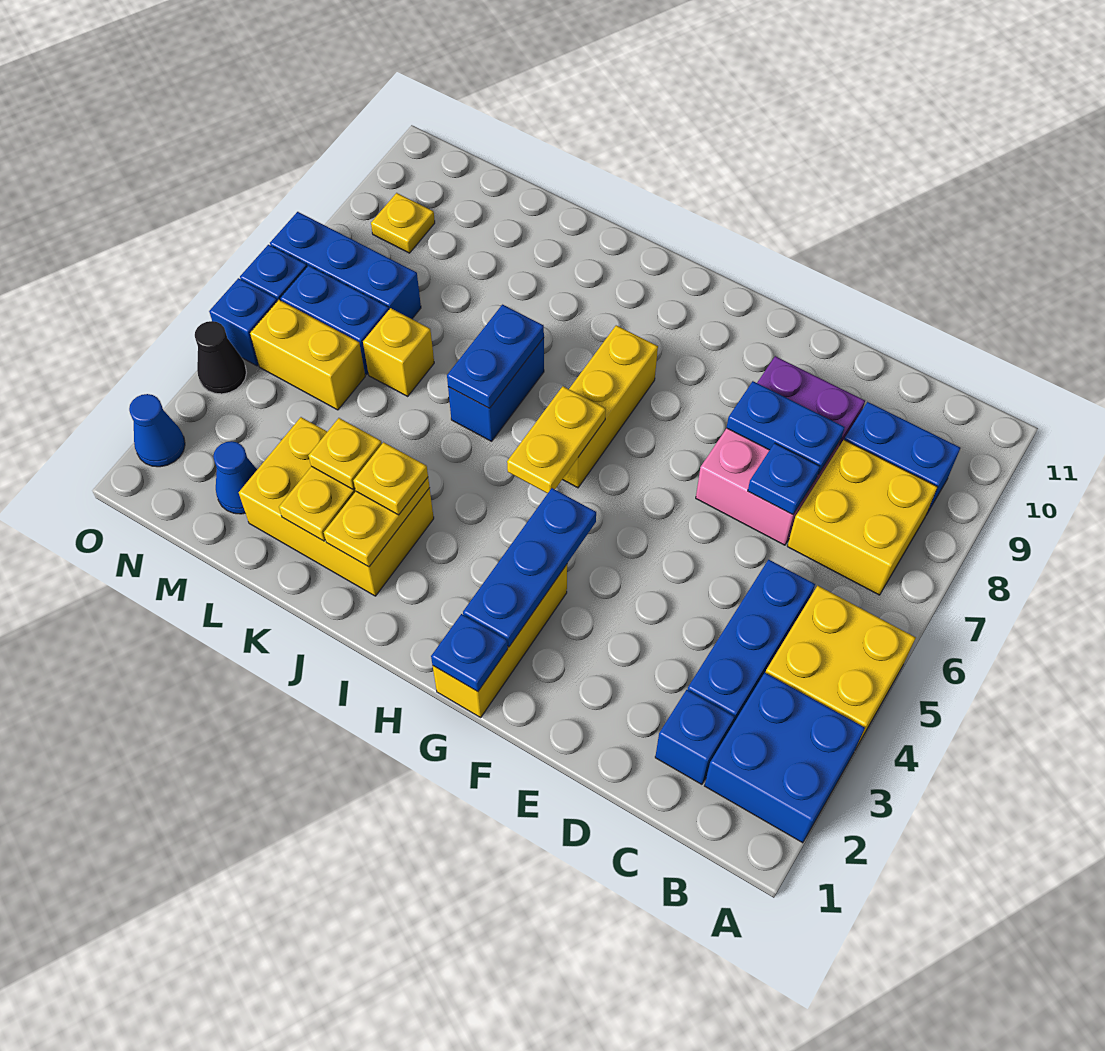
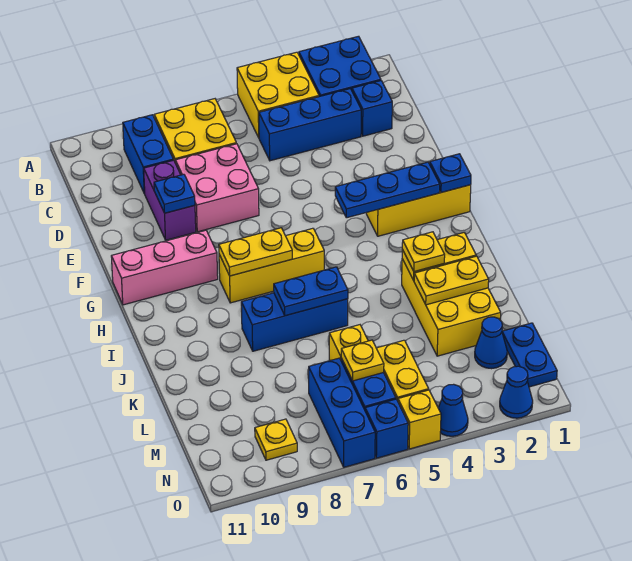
blue 1x1 plate [748,443,820,515] -> blue 1x1 plate moved to [154,174,195,213]
blue 1x2 plate [727,381,845,475] -> blue 1x2 plate moved to [502,323,557,387]
none -> pink 1x3 brick [111,230,218,305]
yellow 1x2 plate [507,386,606,493] -> yellow 1x2 plate moved to [219,228,292,276]
blue 1x2 brick [448,338,544,441] -> blue 1x3 brick [241,293,348,351]
yellow 1x1 plate [309,418,382,490] -> yellow 1x1 plate moved to [341,340,384,381]
black 1x1 cone [195,321,246,394] -> blue 1x1 cone [438,384,468,436]
blue 1x1 brick [209,278,277,366] -> yellow 1x1 brick [398,390,441,449]

